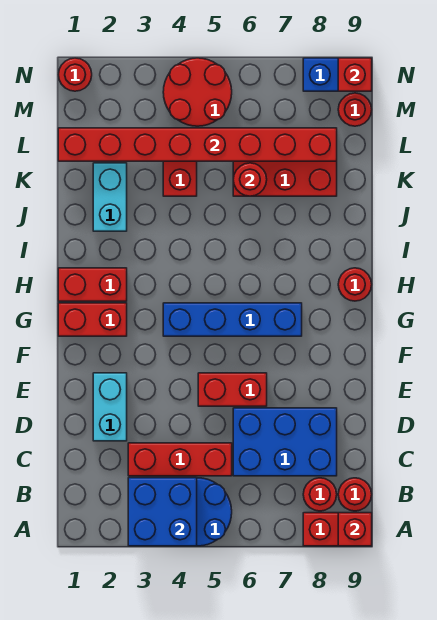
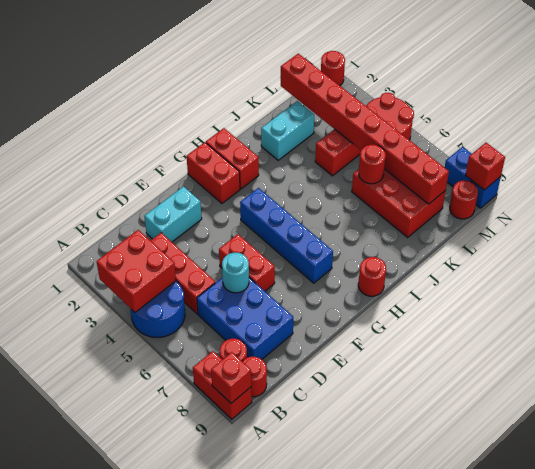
blue 2x2 brick [128,478,197,546] -> red 2x2 brick [97,230,176,312]
none -> cyan 1x1 round brick [222,253,249,293]

